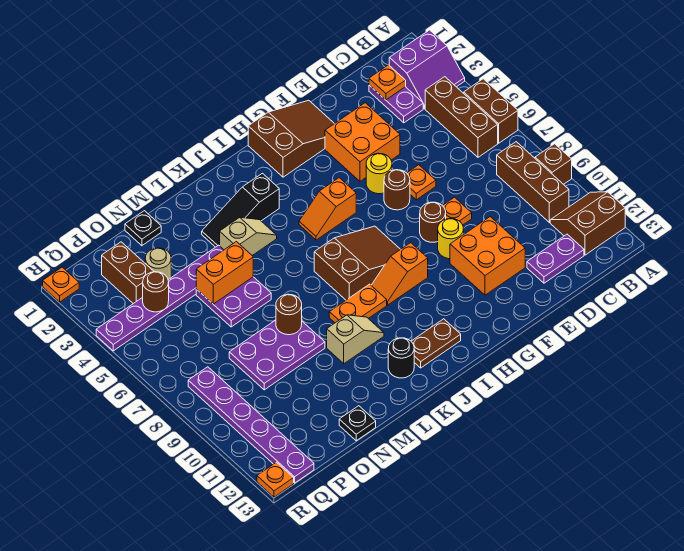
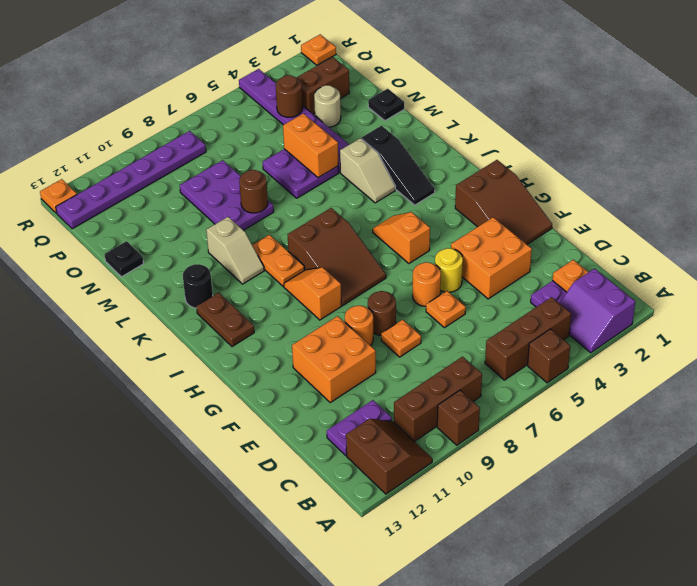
brown 1x2 brick [464,79,518,143] -> brown 1x1 brick [528,329,570,383]
purple 1x2 plate [527,234,584,283] -> purple 1x2 plate turned to [327,400,392,455]
brown 1x1 round brick [384,170,410,210] -> orange 1x1 round brick [413,262,441,306]
yellow 1x1 round brick [438,218,464,259] -> orange 1x1 round brick [345,306,373,346]
black 1x3 slope [202,173,279,247] -> black 1x3 slope turned to [361,126,435,205]

